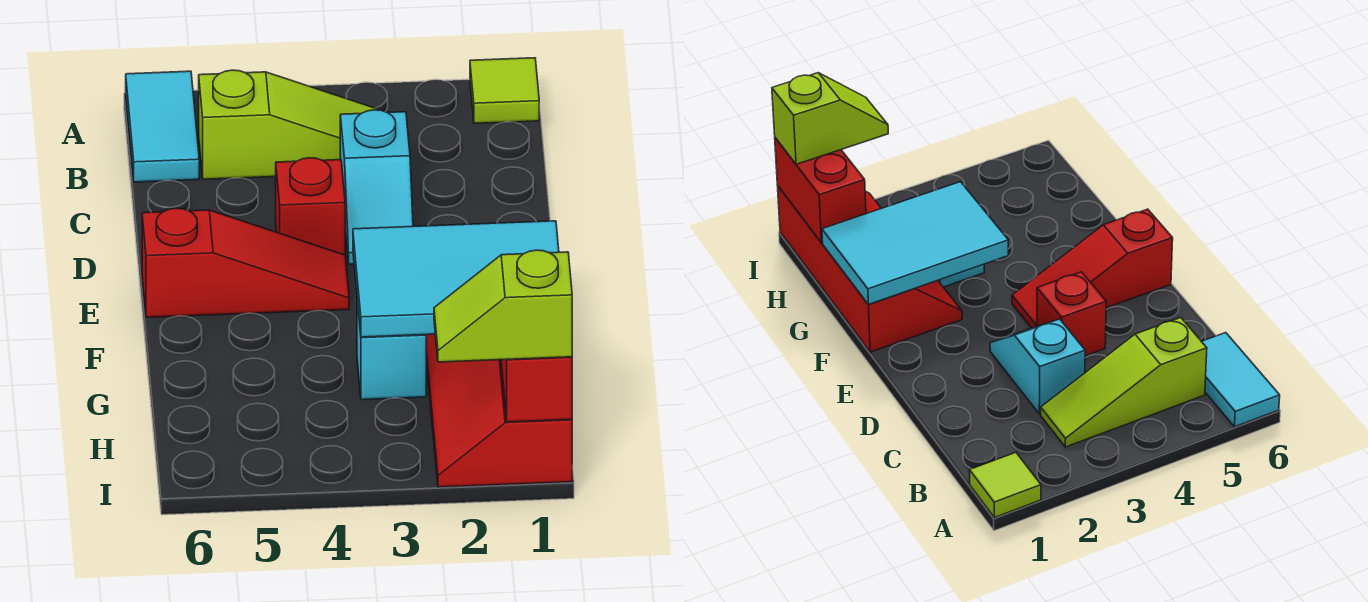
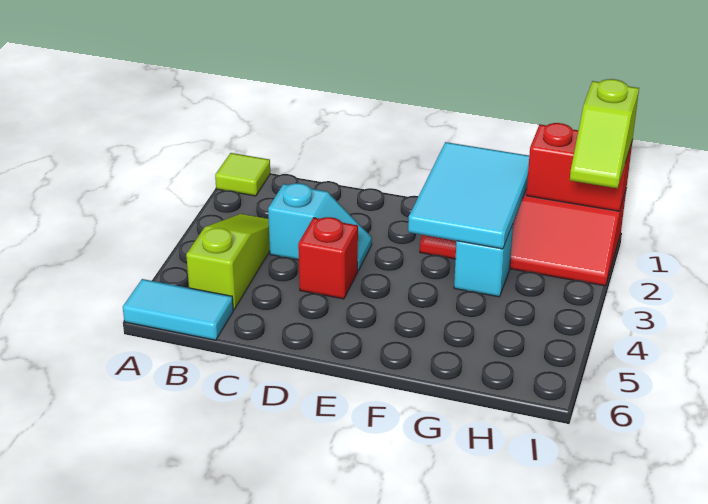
red 1x3 slope [142,208,349,317] -> none

